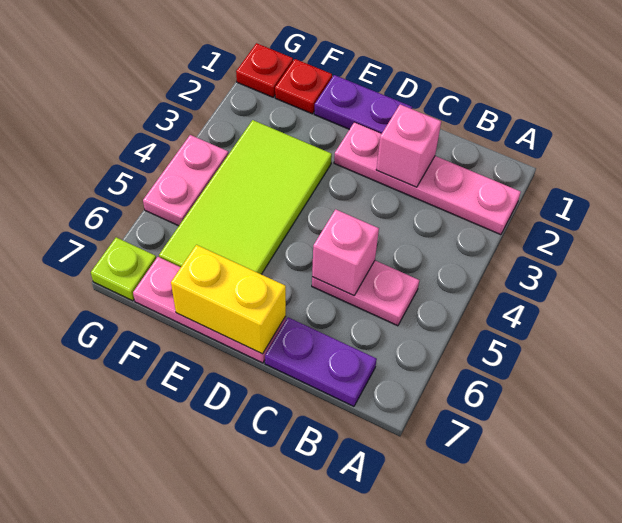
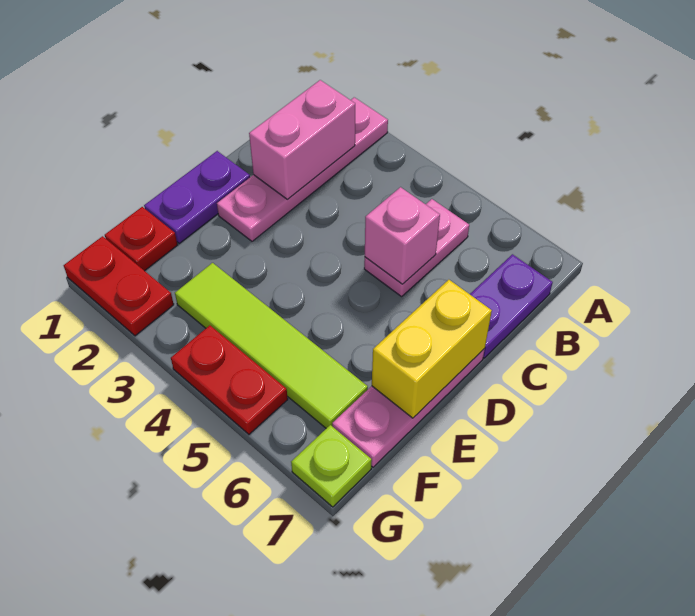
pink 1x1 brick [376,104,441,187] -> pink 1x2 brick [249,80,355,199]
lime 2x4 tile [159,120,332,274] -> lime 1x4 tile [175,263,368,428]
red 1x1 plate [236,43,293,97] -> red 1x2 plate [64,236,174,336]
pink 1x2 plate [143,135,228,226] -> red 1x2 plate [171,325,288,434]

